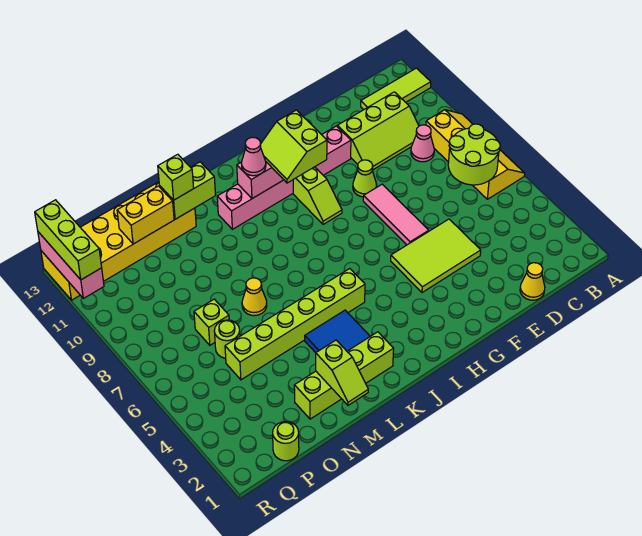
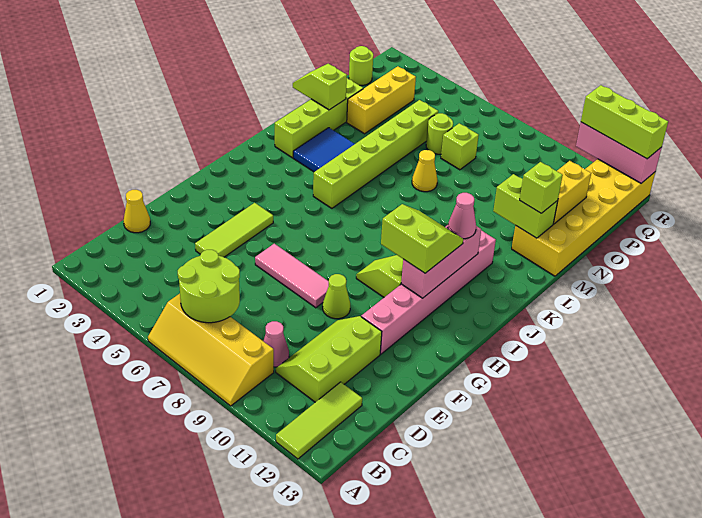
lime 2x3 tile [391,219,481,293] -> lime 1x3 tile [195,203,273,257]
lime 1x2 brick [160,162,216,219] -> lime 1x2 brick turned to [493,174,558,238]
none -> yellow 1x3 brick [347,66,416,134]

